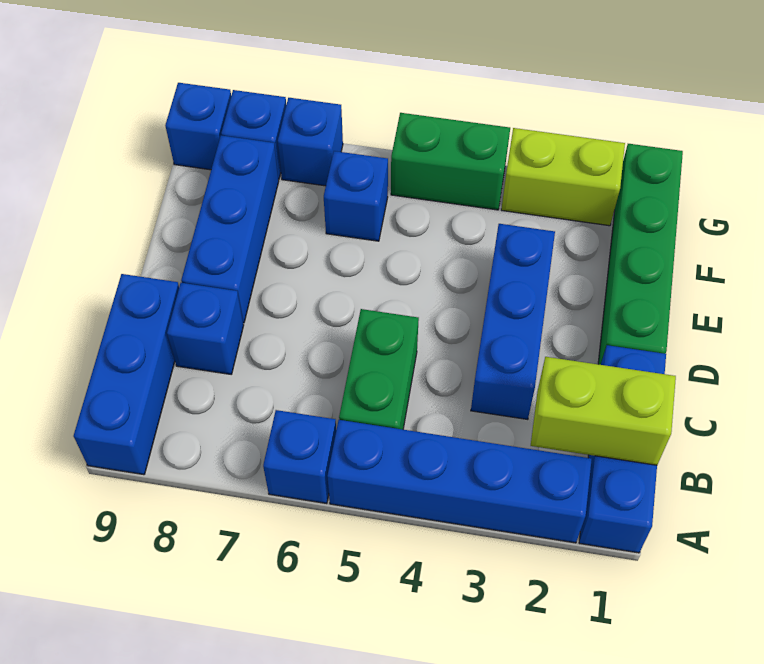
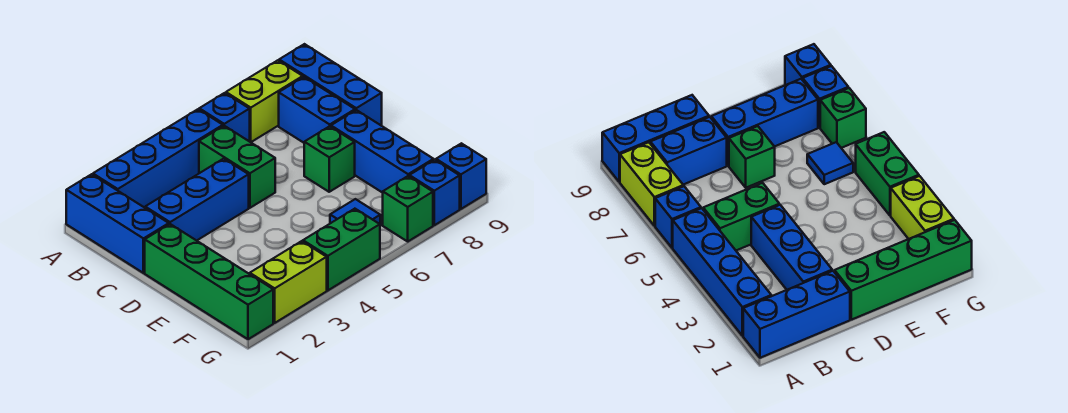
lime 1x2 brick [531,357,676,465] -> lime 1x2 brick moved to [226,60,303,142]
blue 1x3 brick [471,224,555,420] -> blue 1x3 brick turned to [145,159,249,241]
blue 1x1 brick [167,283,244,374] -> blue 1x2 brick [279,77,355,143]
none -> green 1x1 brick [304,126,355,192]
blue 1x1 brick [324,151,388,241] -> blue 1x1 tile [330,199,380,224]
blue 1x1 brick [278,98,343,186] -> green 1x1 brick [383,176,433,241]

